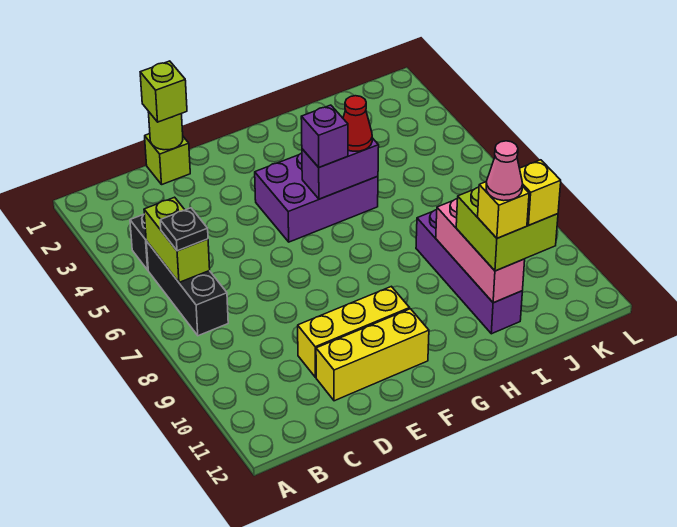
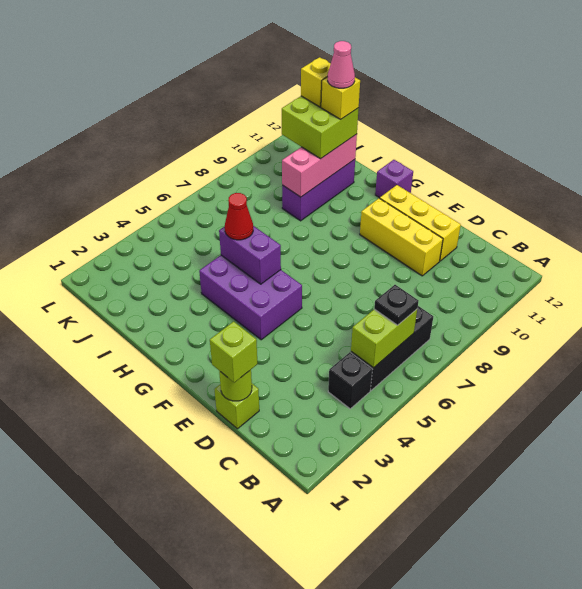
purple 1x1 brick [301,105,348,167] -> purple 1x1 brick moved to [375,160,413,198]
purple 1x4 brick [416,210,522,334] -> purple 1x3 brick [282,160,355,221]

